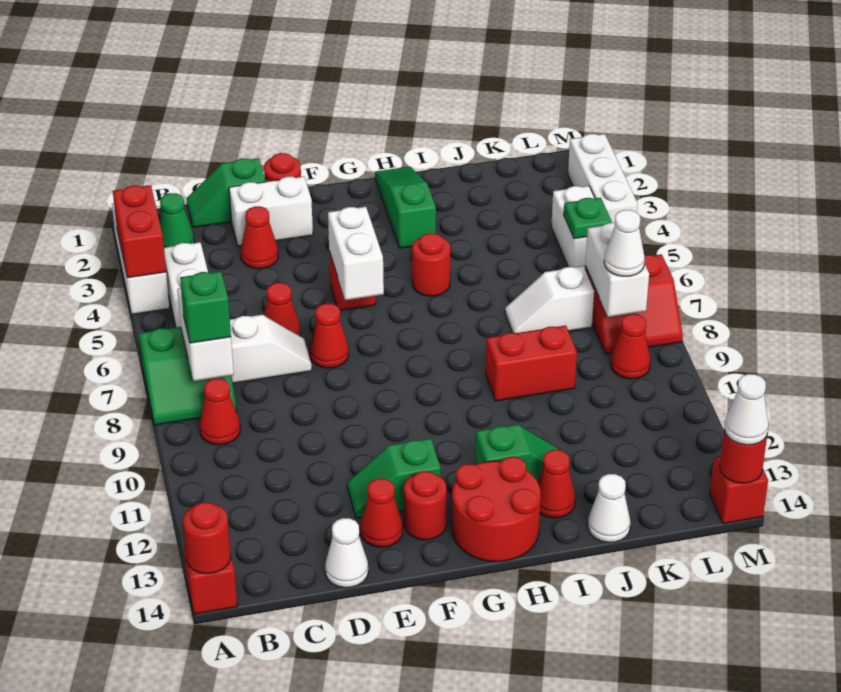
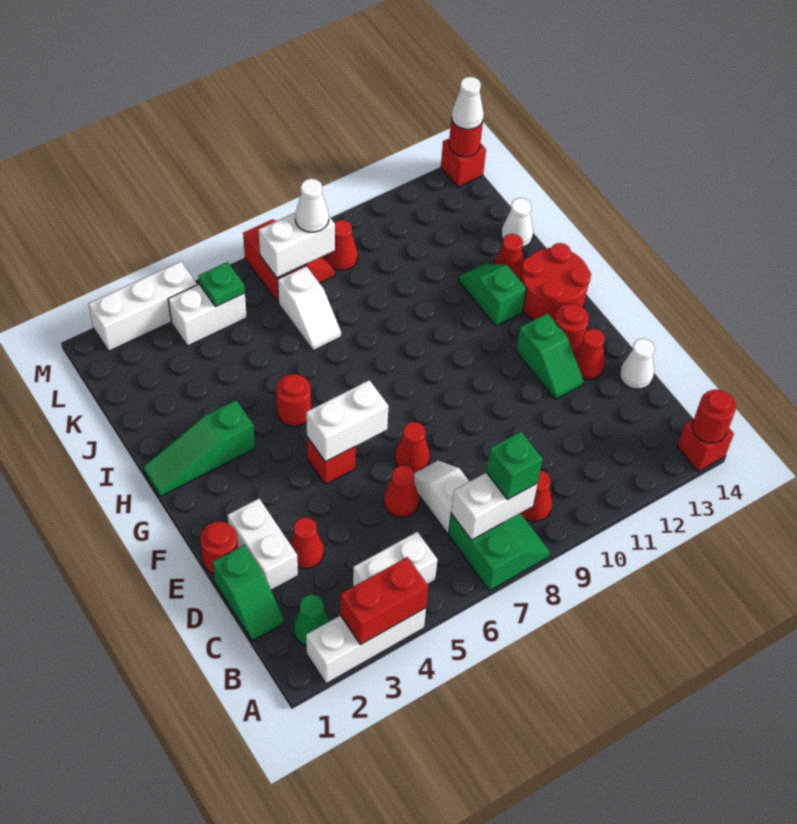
red 1x2 brick [486,325,577,401] -> none

